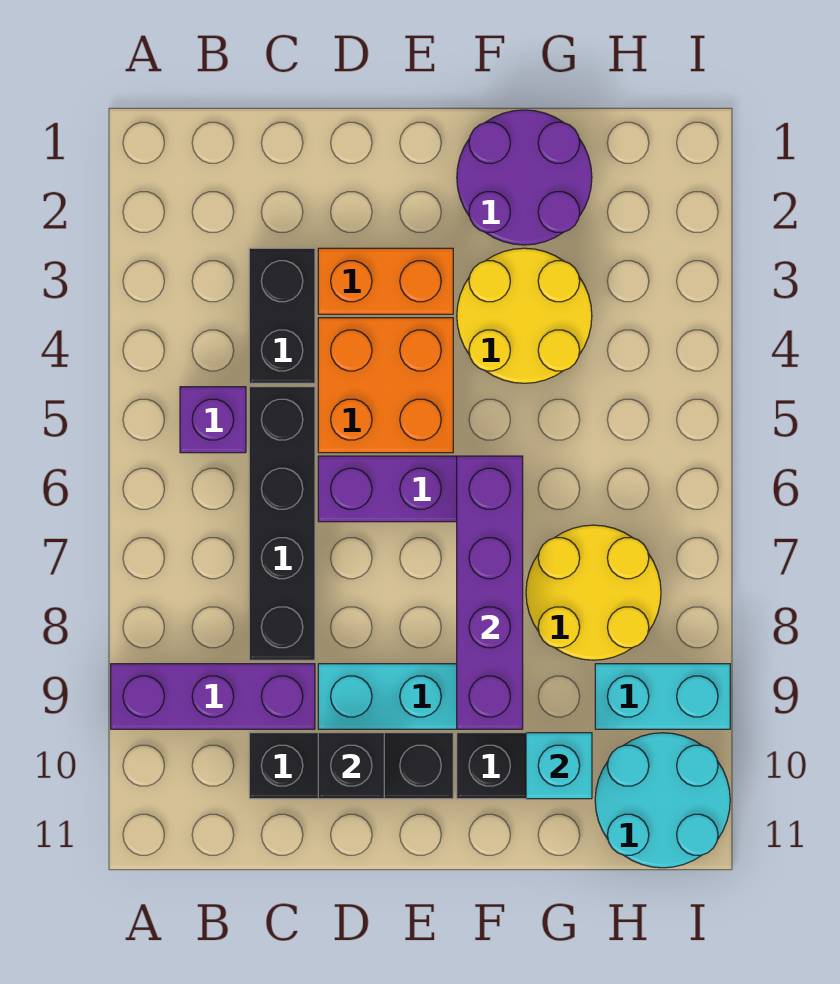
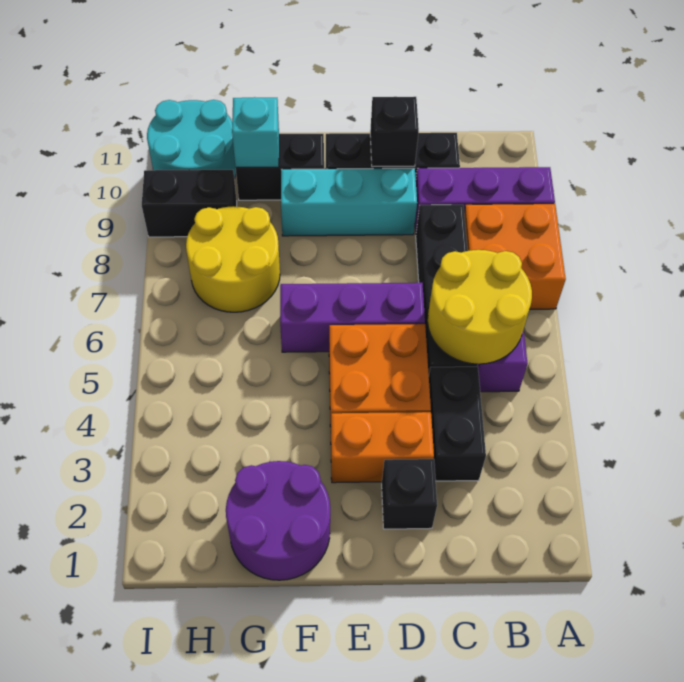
none -> orange 2x2 brick [464,204,566,309]
none -> black 1x1 brick [382,459,437,529]
yellow 2x2 round brick [457,248,592,383] -> yellow 2x2 round brick moved to [428,250,532,364]
purple 1x4 brick [457,456,523,729] -> none
cyan 1x2 brick [595,664,730,729] -> black 1x2 brick [142,170,237,237]

